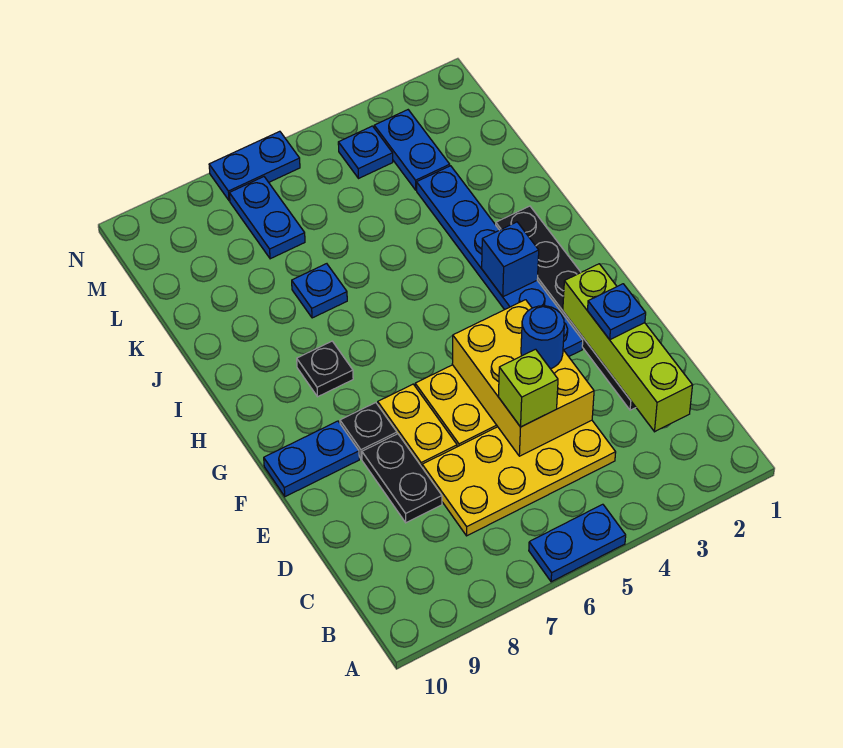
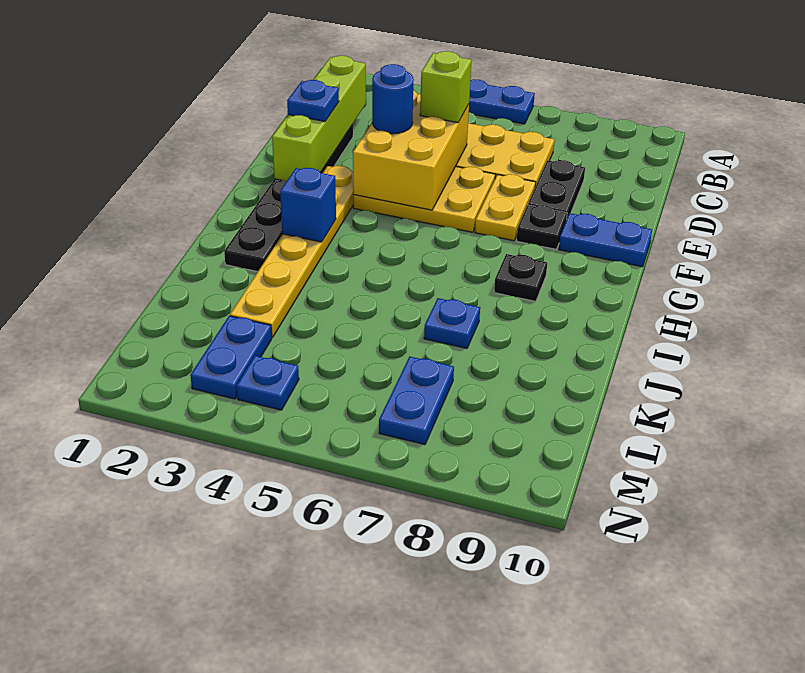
blue 1x6 plate [417,166,583,357] -> yellow 1x6 plate [230,166,353,338]
blue 1x2 plate [209,131,300,201] -> none

